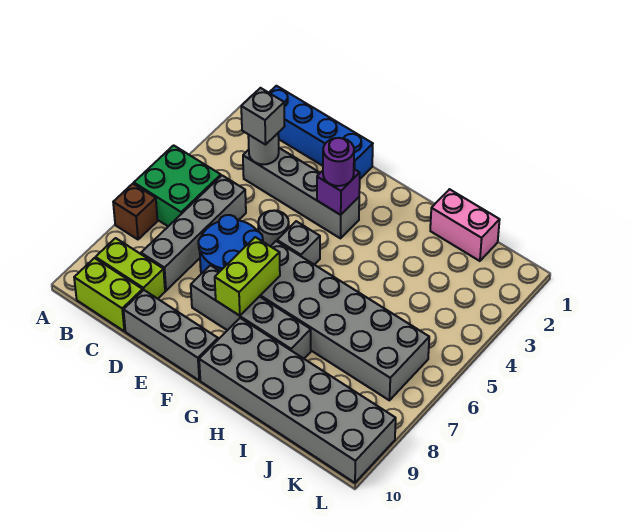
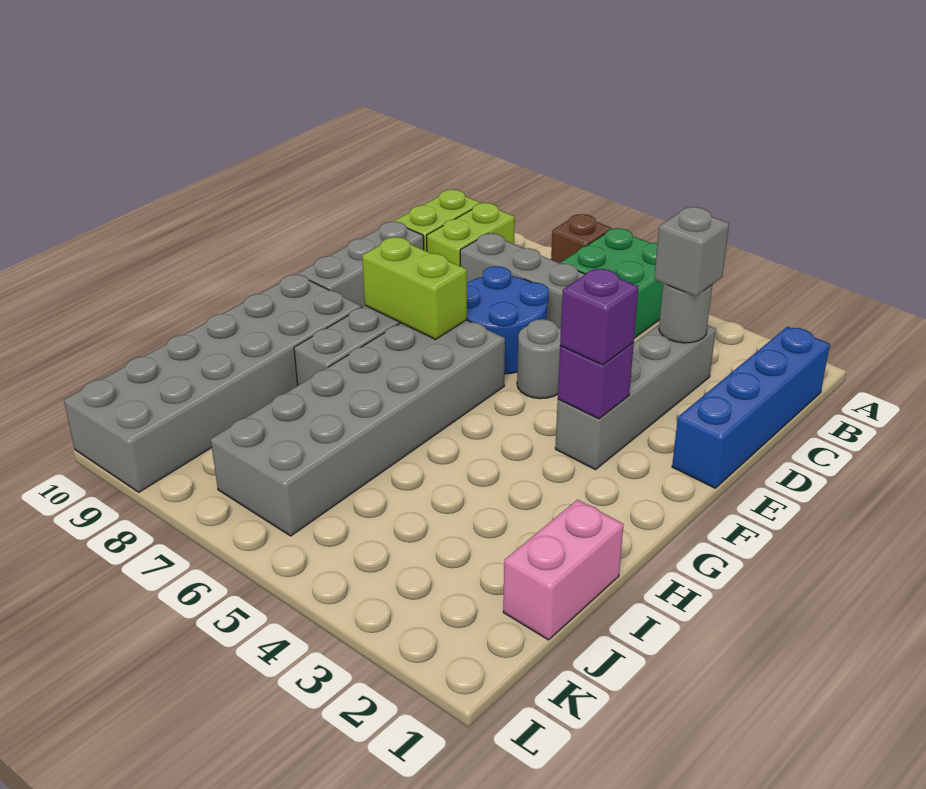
purple 1x1 round brick [323,138,354,186] -> purple 1x1 brick [560,269,638,365]
grey 1x1 brick [277,221,320,265] -> none

